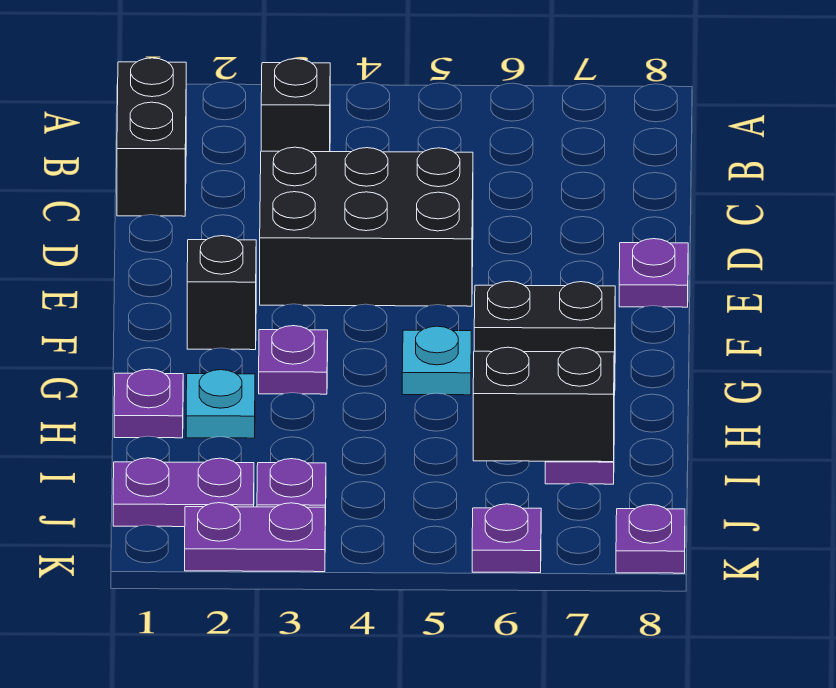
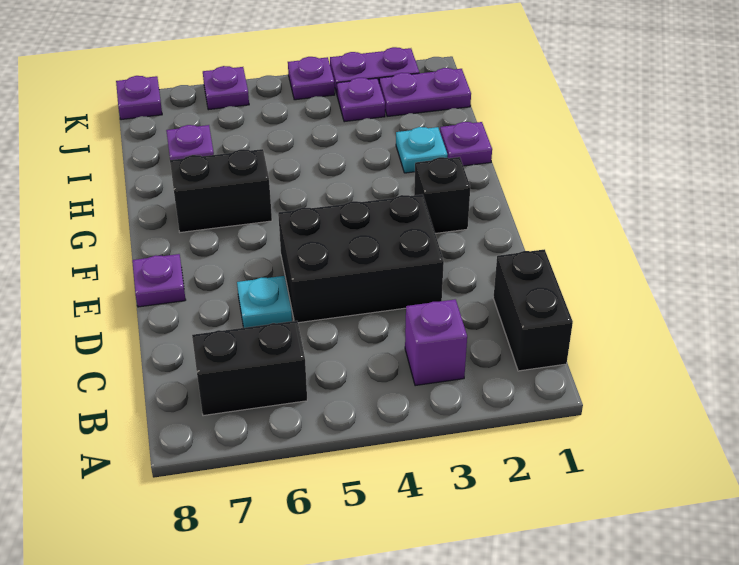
black 1x1 brick [261,59,330,152] -> purple 1x1 brick [405,299,467,386]
purple 1x1 plate [259,326,328,394] -> purple 1x1 plate moved to [288,57,335,100]
cyan 1x1 plate [402,326,471,395] -> cyan 1x1 plate moved to [237,276,292,328]
black 1x2 brick [473,347,614,462] -> black 1x2 brick moved to [192,321,307,416]

